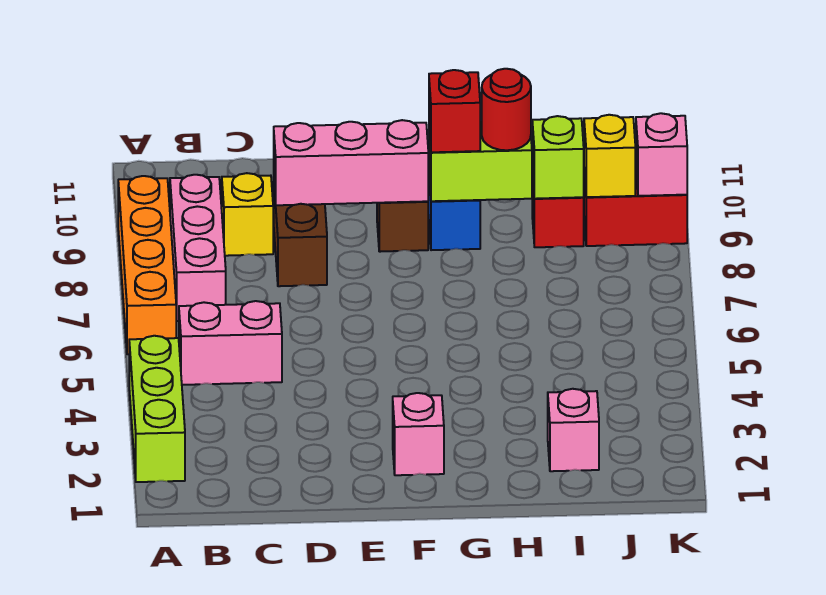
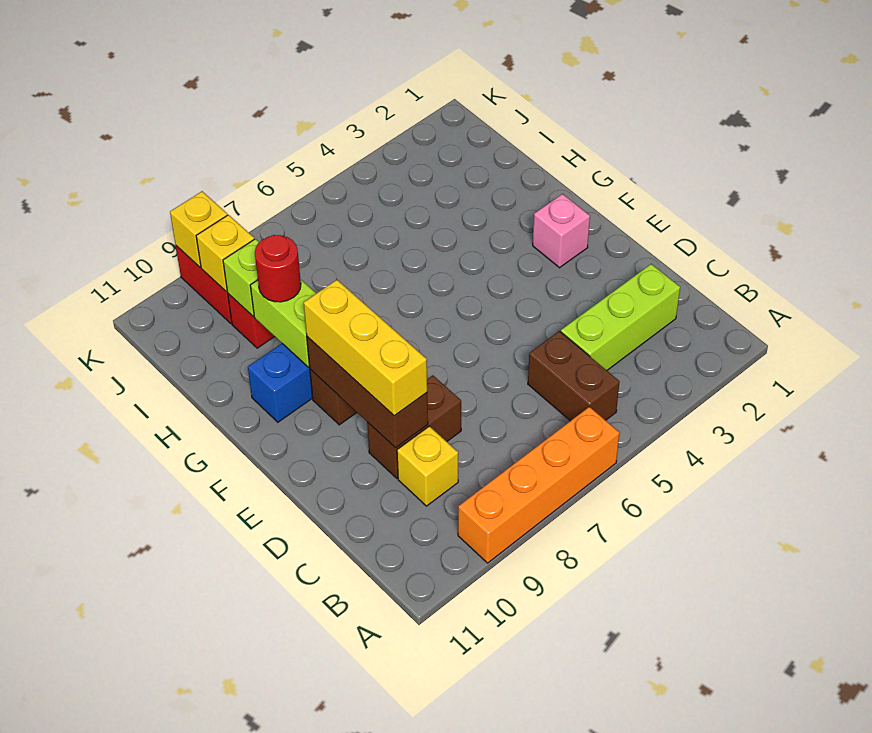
lime 1x3 brick [129,336,185,482] -> lime 1x3 brick moved to [561,264,680,370]
pink 1x2 brick [179,301,282,385] -> brown 1x2 brick [528,331,620,421]
pink 1x3 brick [170,175,226,321] -> none
pink 1x3 brick [274,120,428,205] -> brown 1x3 brick [307,337,428,448]
none -> yellow 1x3 brick [304,280,427,416]
red 1x1 brick [429,70,480,152] -> none
pink 1x1 brick [548,389,599,471] -> none
pink 1x1 brick [636,113,687,196] -> yellow 1x1 brick [170,191,227,267]

